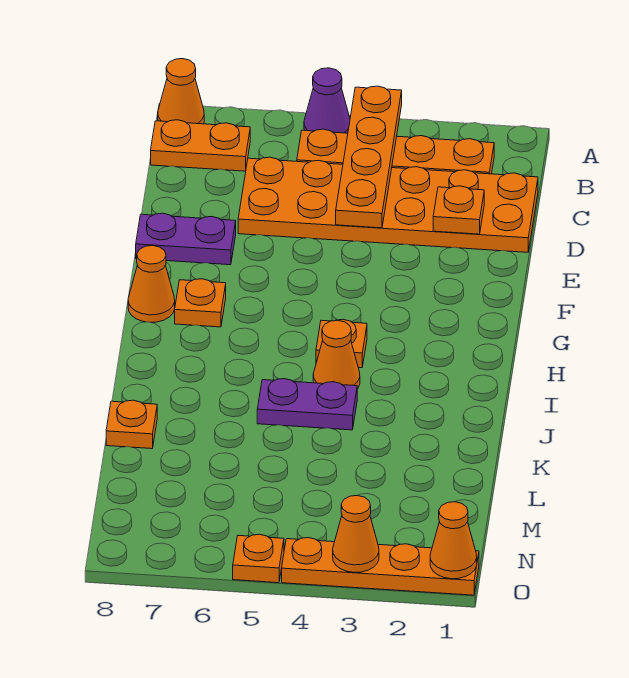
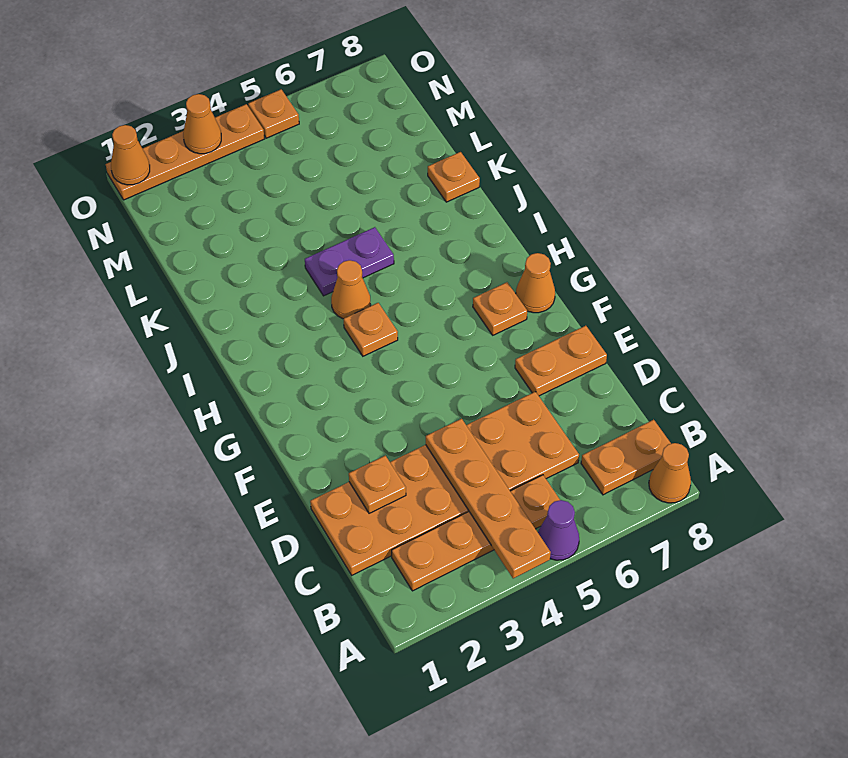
purple 1x2 plate [136,213,236,265] -> orange 1x2 plate [515,326,607,396]

